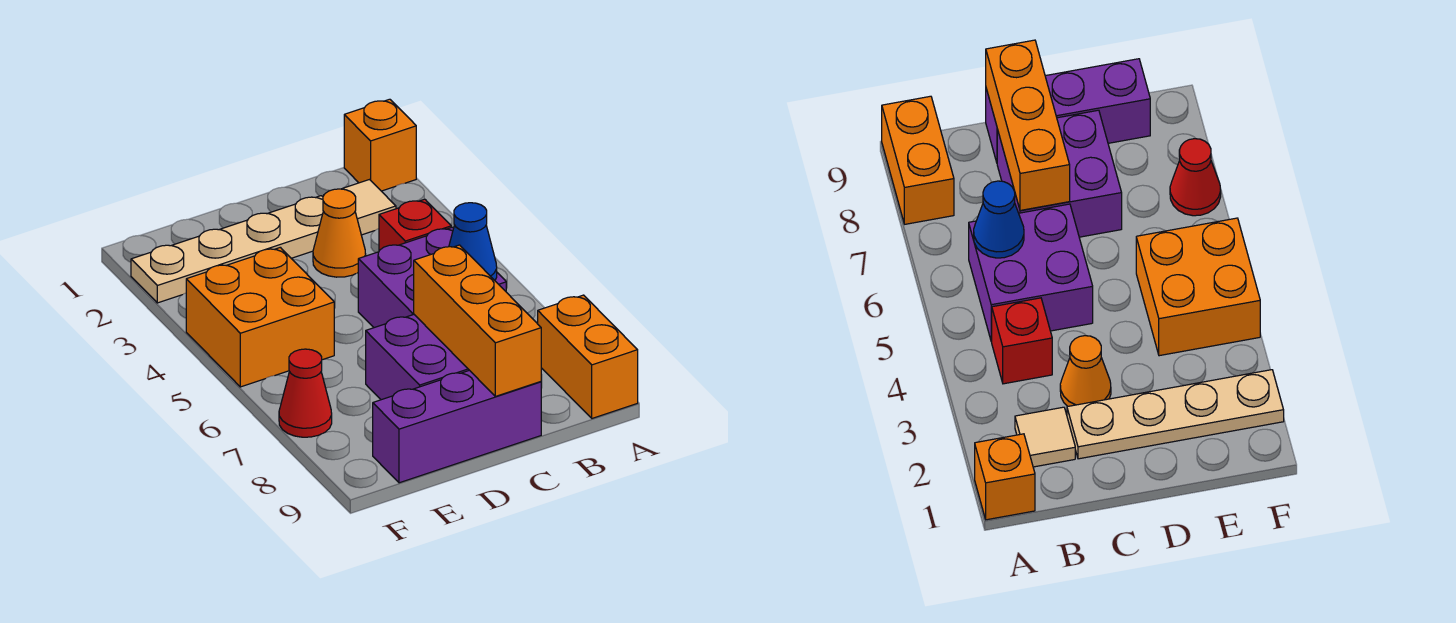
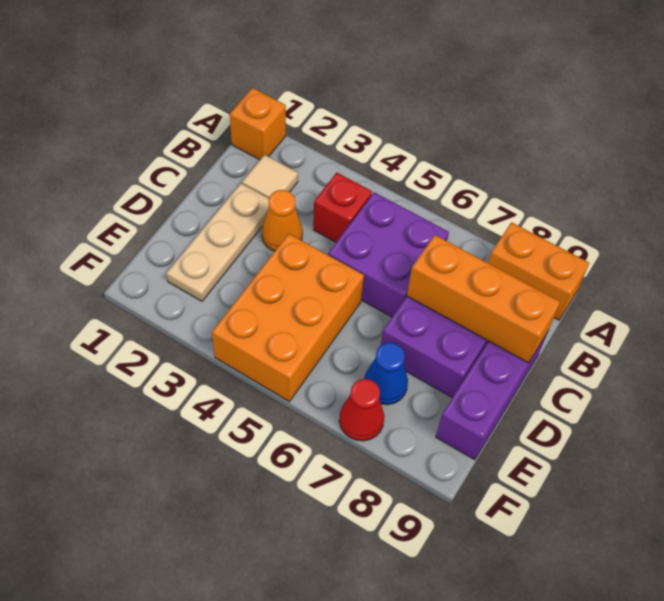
blue 1x1 cone [449,203,497,280] -> blue 1x1 cone moved to [364,343,408,405]
tan 1x4 plate [131,196,323,303] -> tan 1x3 plate [166,184,269,301]
orange 2x2 brick [186,247,334,387] -> orange 2x3 brick [212,234,364,402]

